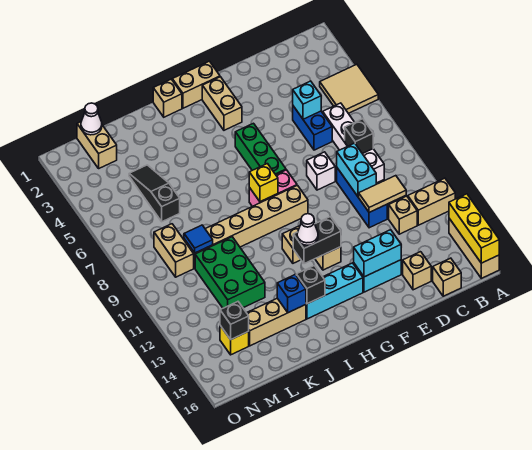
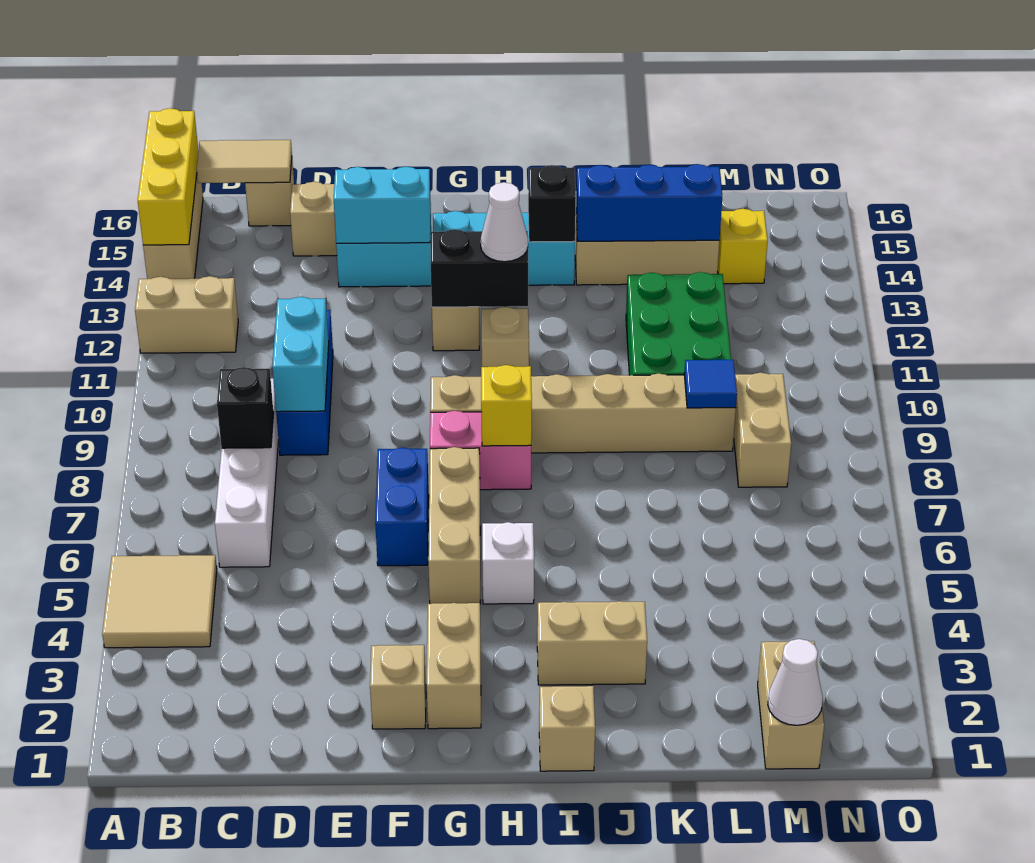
tan 1x2 tile [359,176,406,212] -> tan 1x2 tile moved to [197,140,292,183]
tan 1x1 brick [389,196,417,234] -> tan 1x1 brick moved to [370,645,426,729]
blue 1x2 brick [293,106,332,150] -> blue 1x2 brick moved to [375,447,429,566]
cyan 1x1 brick [293,81,321,119] -> none
white 1x1 brick [307,152,335,190] -> white 1x1 brick moved to [482,522,534,604]
tan 1x2 brick [172,61,220,108] -> tan 1x2 brick moved to [537,601,647,685]
green 1x3 brick [235,123,286,175] -> tan 1x3 brick [428,447,480,604]
blue 1x1 brick [277,275,306,313] -> blue 1x3 brick [576,164,722,241]
black 1x3 slope [129,165,180,222] -> none
black 1x1 brick [220,302,249,339] -> none

